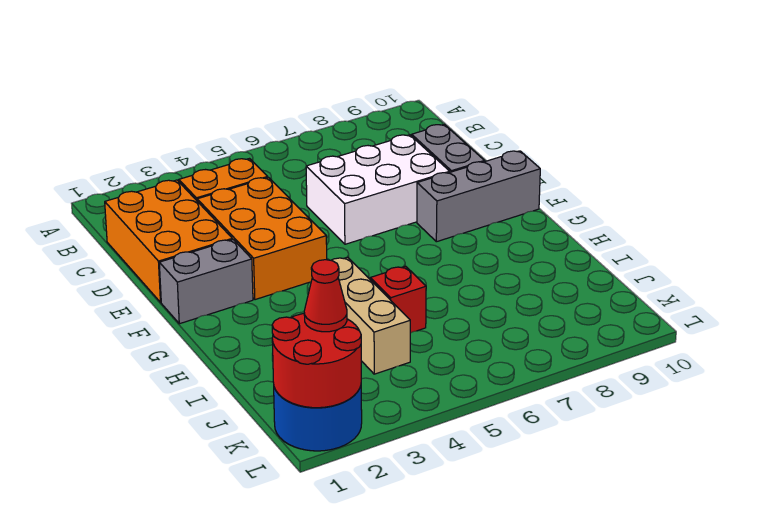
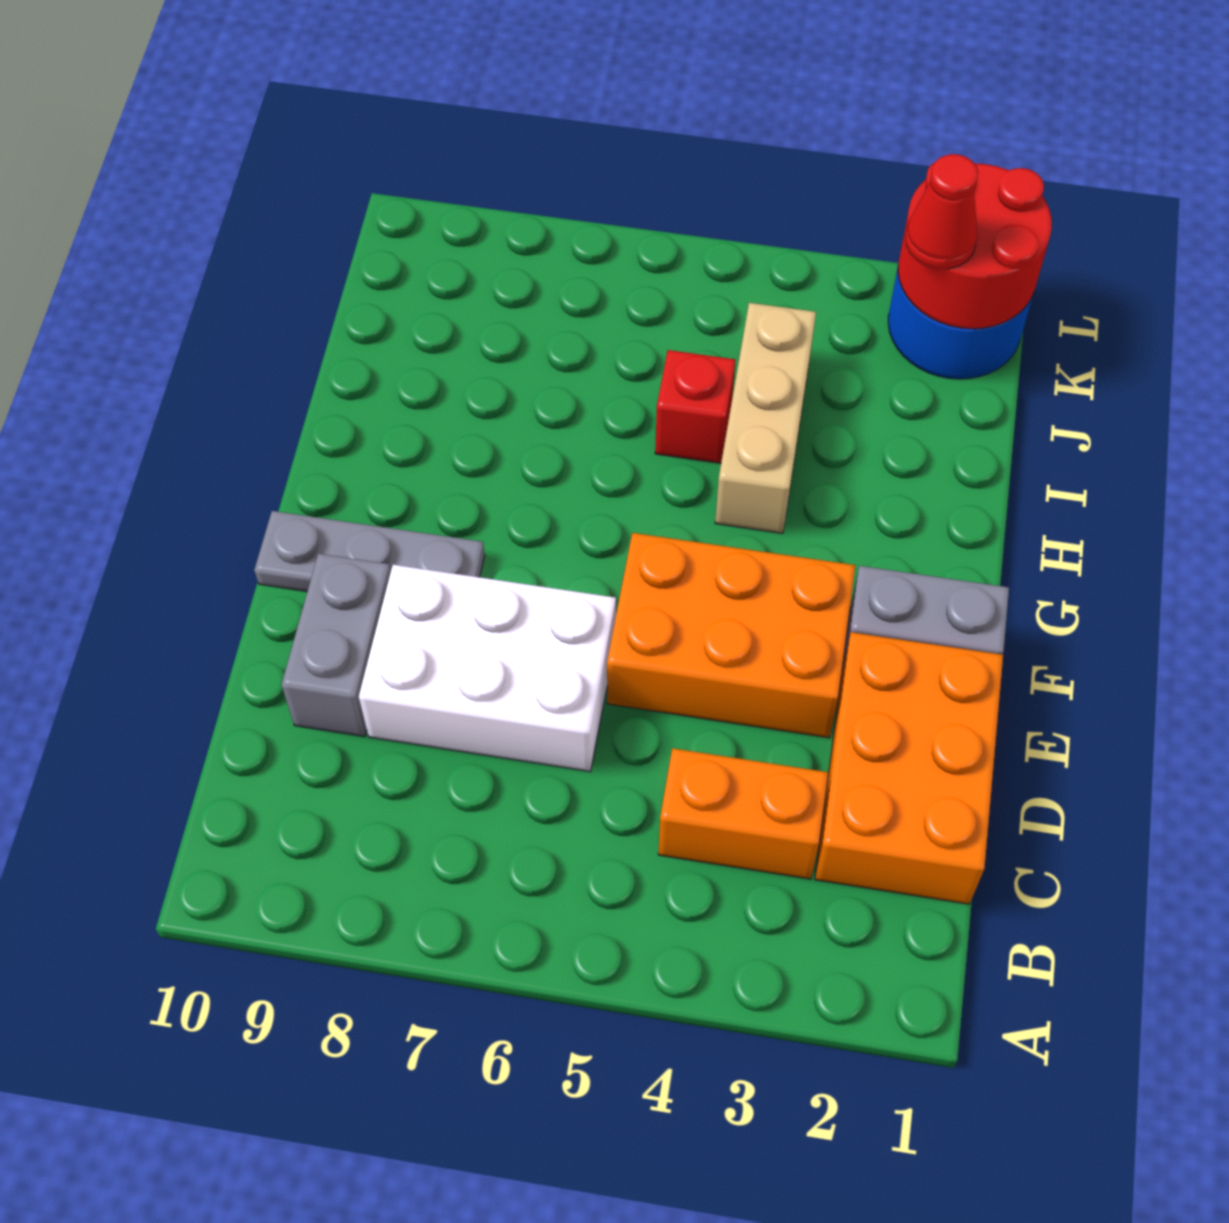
orange 2x3 brick [197,177,327,300] -> orange 2x3 brick turned to [607,533,855,738]
grey 1x3 brick [417,151,540,242] -> grey 1x3 plate [254,511,485,591]

